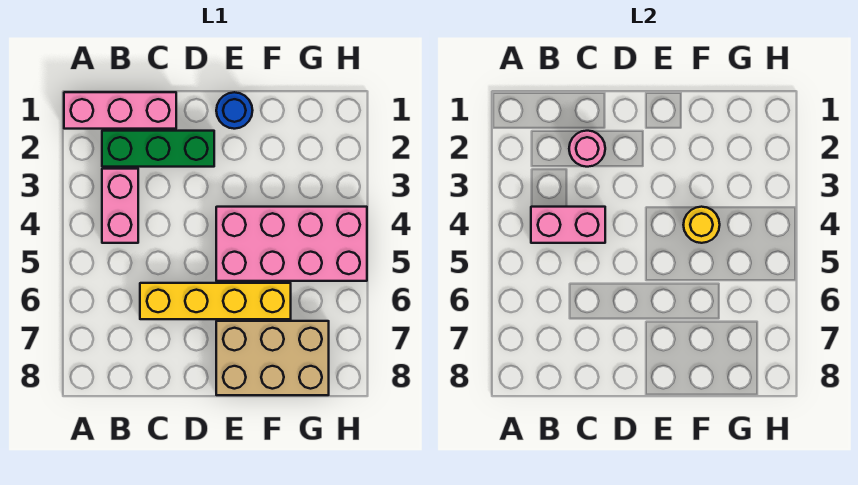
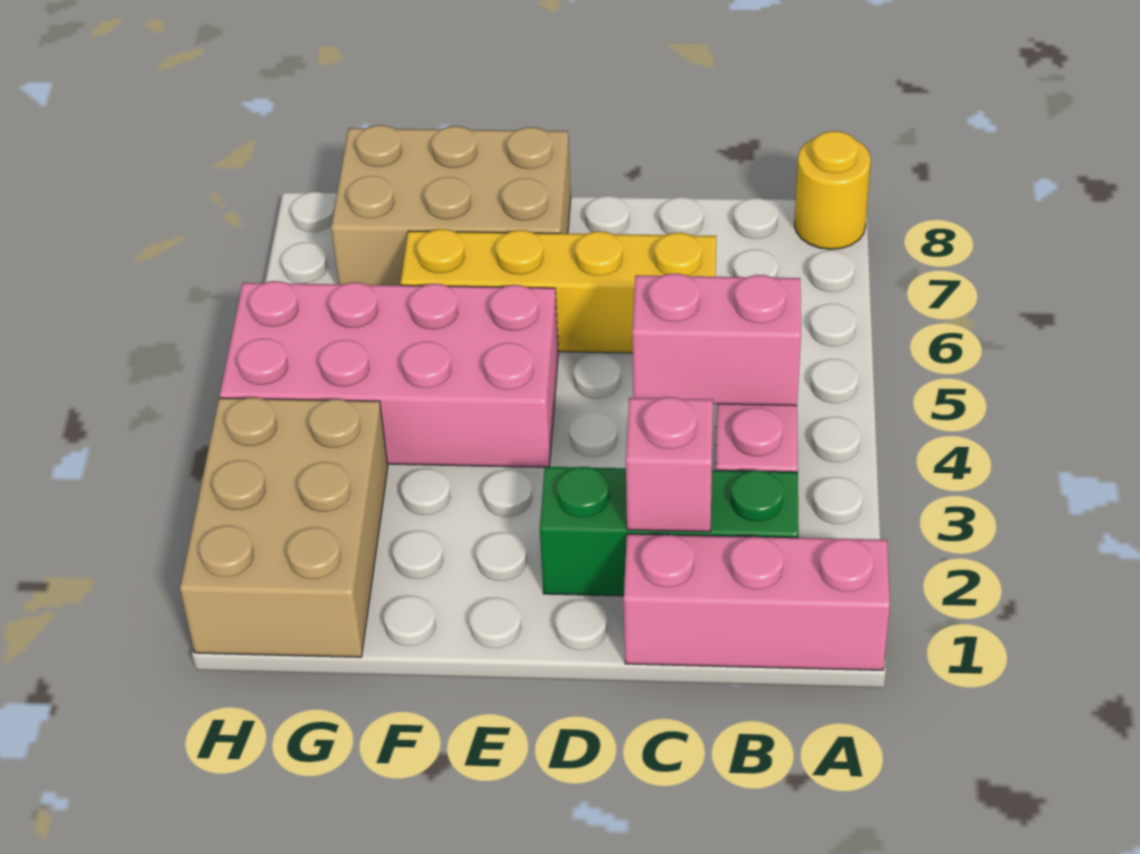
pink 1x1 round brick [569,131,605,167] -> pink 1x1 brick [626,397,713,532]
blue 1x1 round brick [216,92,253,129] -> none
yellow 1x1 round brick [683,207,720,243] -> yellow 1x1 round brick moved to [795,131,871,249]
none -> tan 2x3 brick [180,398,388,657]

